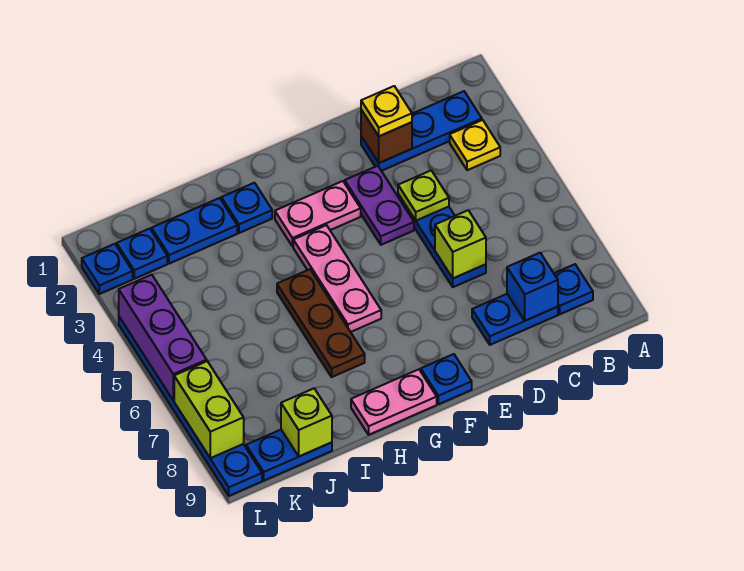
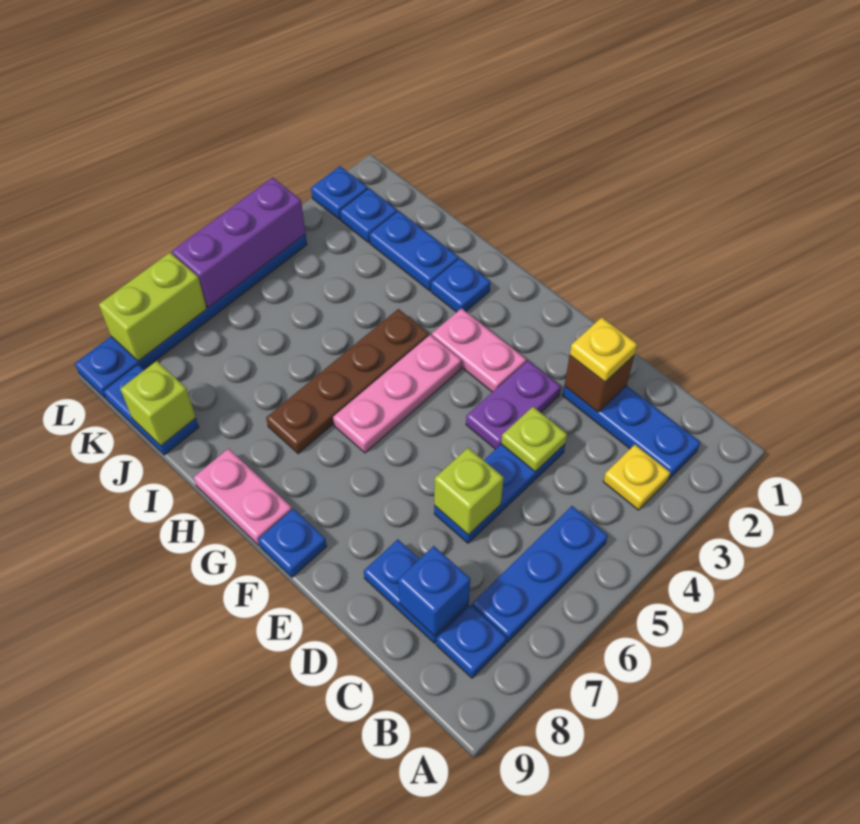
none -> blue 1x3 plate [472,506,608,642]
brown 1x3 plate [277,269,365,377] -> brown 1x4 plate [266,309,429,454]

